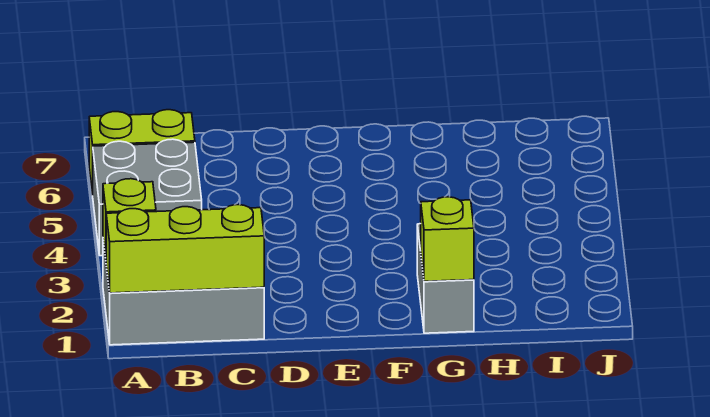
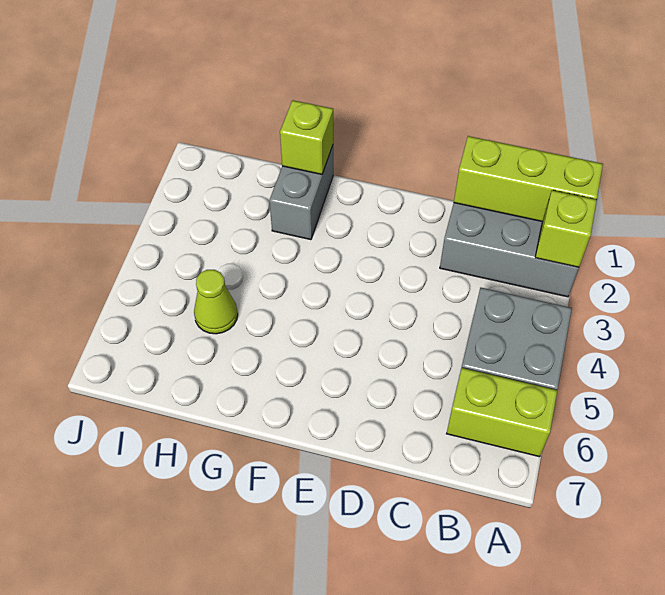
none -> lime 1x1 cone [194,270,238,334]

